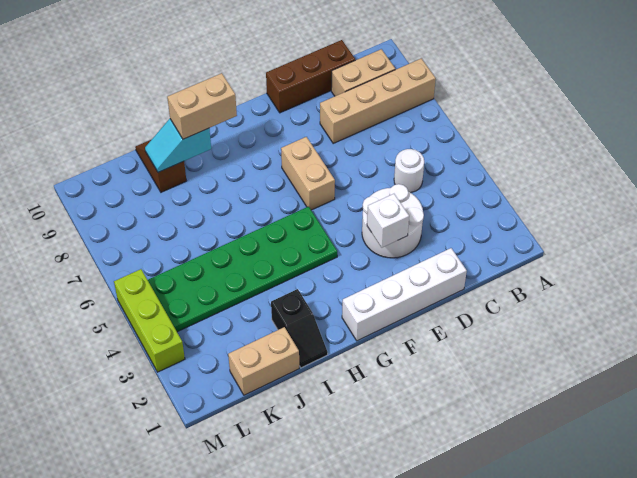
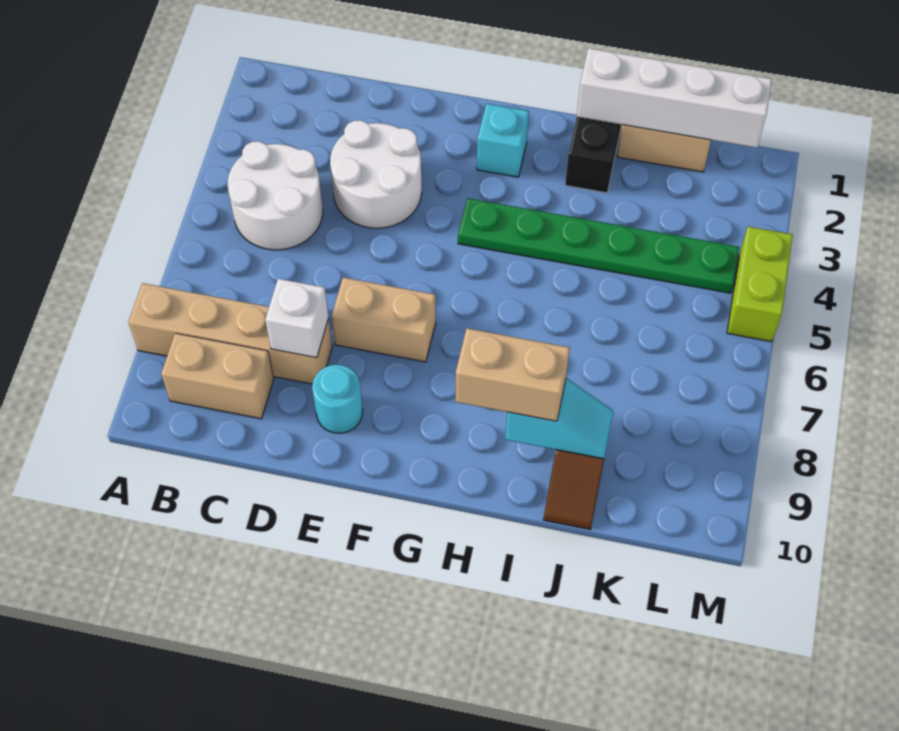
white 1x1 round brick [394,149,424,193] -> white 2x2 round brick [227,141,323,250]
brown 1x3 brick [266,40,355,113] -> none
white 1x4 brick [342,248,467,341] -> white 1x4 brick moved to [577,48,772,148]
white 1x1 brick [367,194,409,248] -> white 1x1 brick moved to [265,279,329,358]
none -> cyan 1x1 round brick [312,365,363,433]
tan 1x2 brick [281,137,335,210] -> tan 1x2 brick turned to [332,277,436,362]
none -> cyan 1x1 brick [477,104,529,177]
green 2x6 plate [148,207,337,332] -> green 1x6 plate [458,198,739,293]
lime 1x3 brick [114,269,185,372] -> lime 1x2 brick [727,227,793,342]

